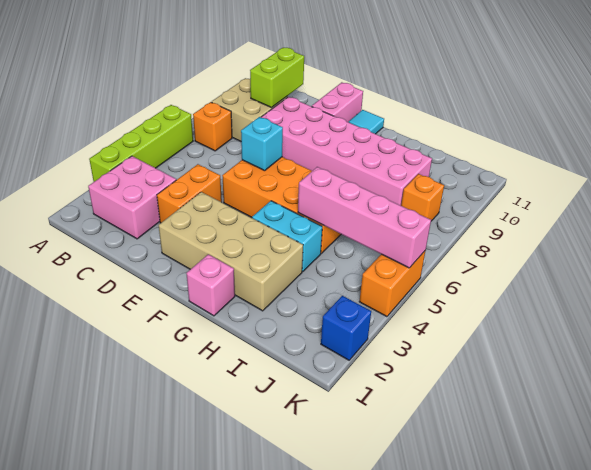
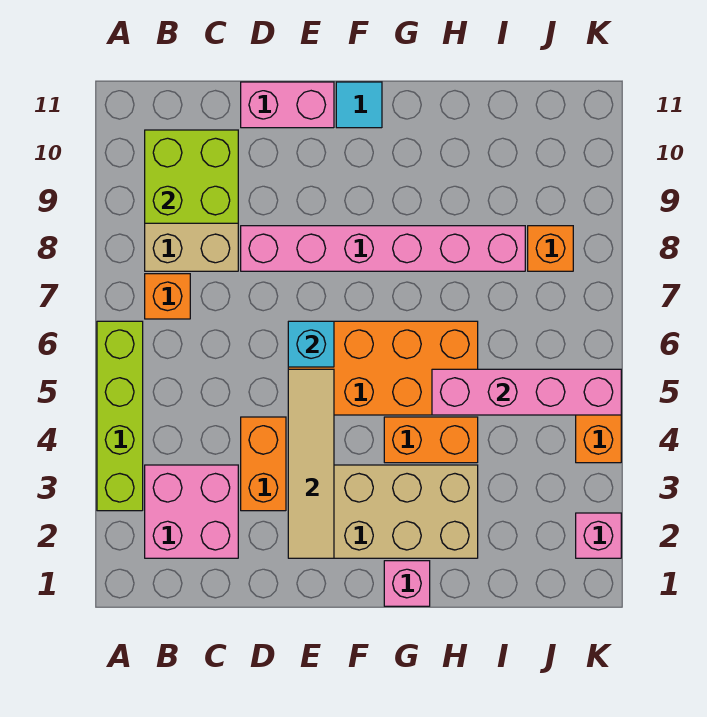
lime 1x2 brick [250,48,304,108] -> lime 2x2 brick [145,130,238,223]
pink 2x6 brick [261,97,432,206] -> pink 1x6 brick [241,226,525,271]
none -> tan 1x4 tile [288,369,334,558]
pink 1x2 brick [312,82,363,122] -> pink 1x2 brick turned to [241,82,334,128]
cyan 1x2 brick [252,201,322,272] -> orange 1x2 brick [384,417,478,463]
blue 1x1 brick [321,296,371,360] -> pink 1x1 brick [576,513,621,558]

